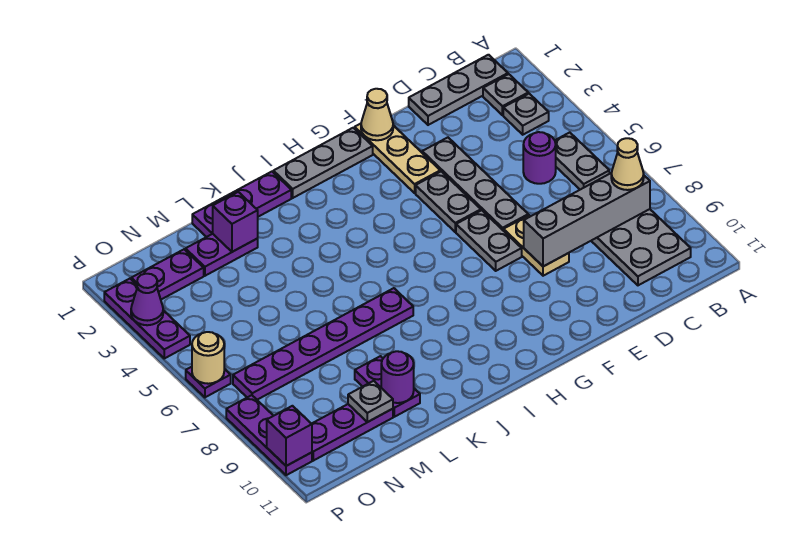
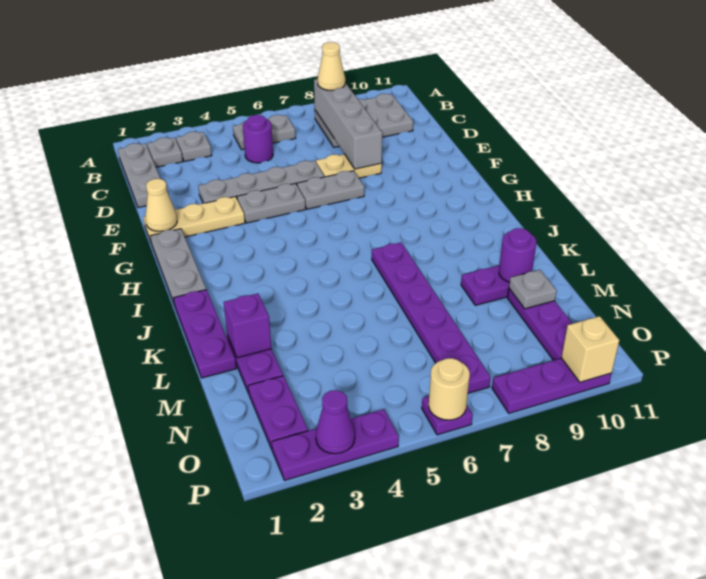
purple 1x1 brick [267,406,312,466] -> tan 1x1 brick [561,316,619,382]

